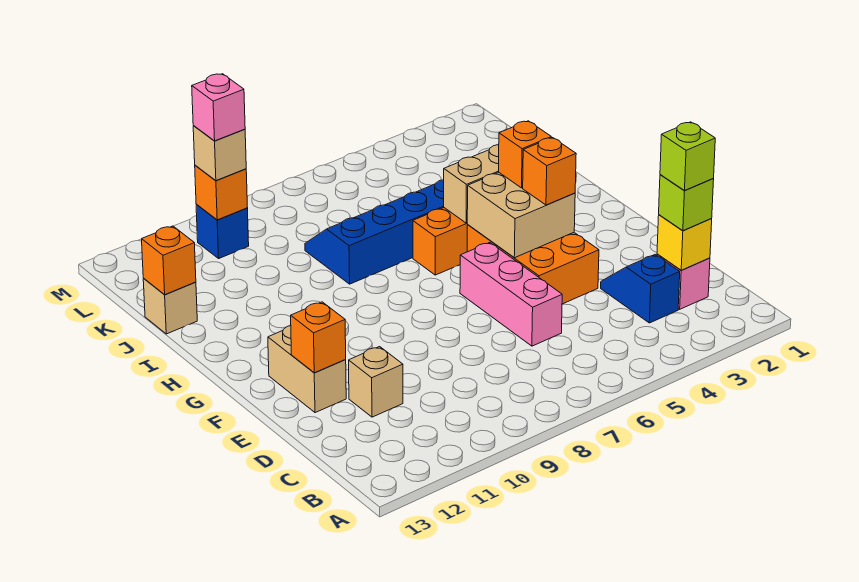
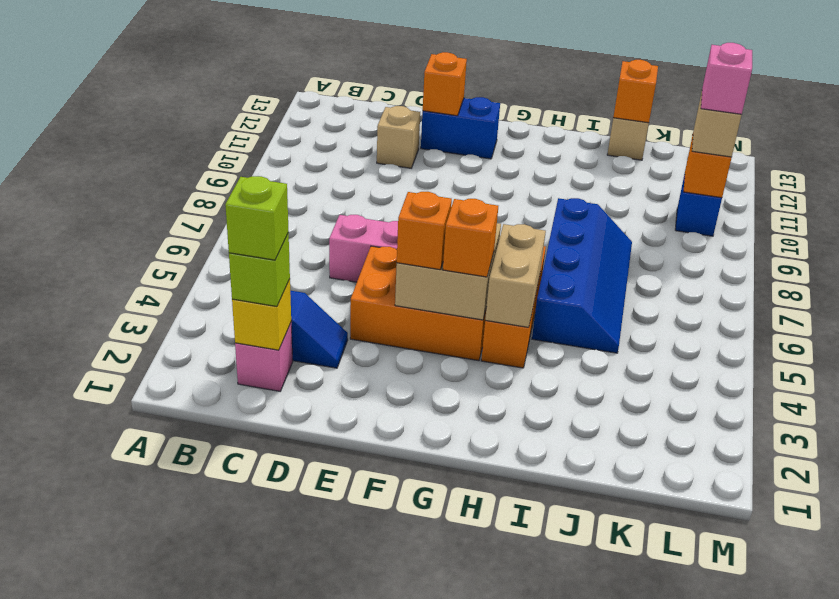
tan 1x2 brick [268,326,346,413] -> blue 1x2 brick [421,97,500,159]

